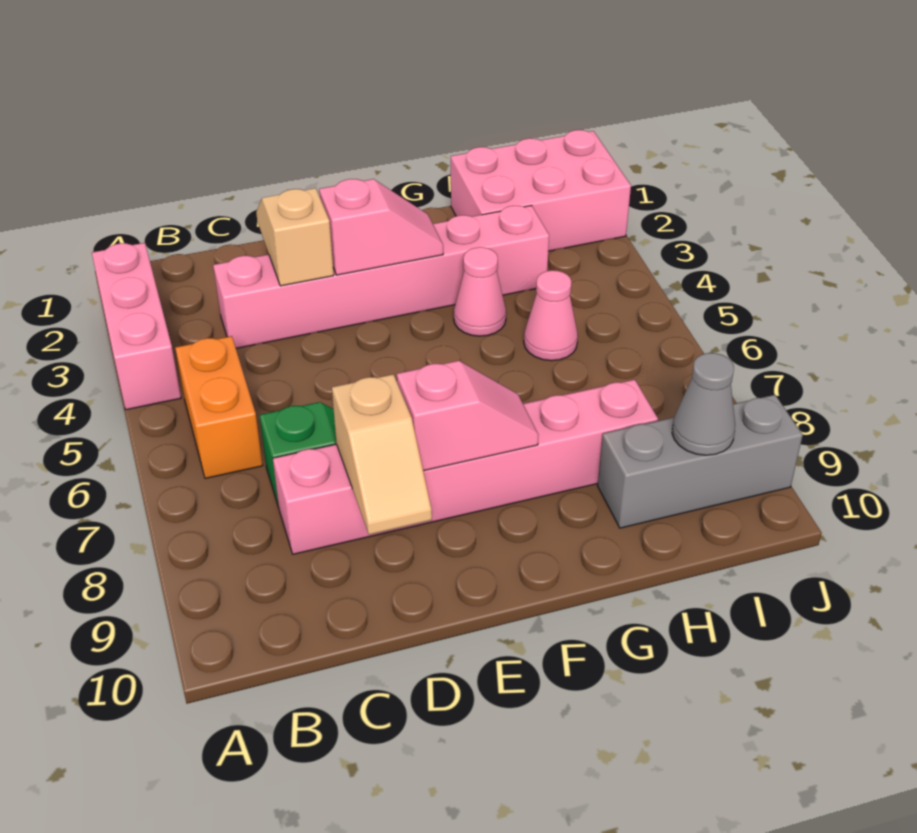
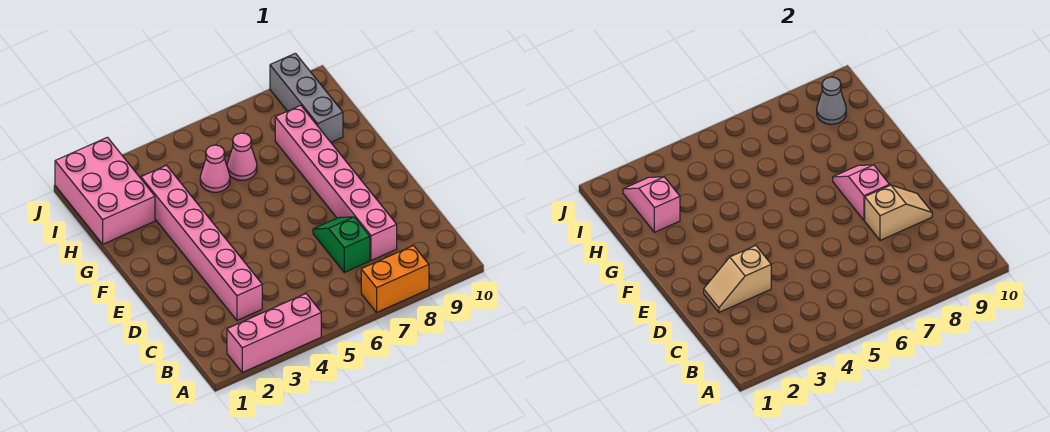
orange 1x2 brick [175,336,263,478] -> orange 1x2 brick moved to [361,246,429,312]
pink 1x2 slope [319,179,443,275] -> pink 1x2 slope moved to [623,177,680,232]
pink 1x1 cone [454,247,506,336] -> pink 1x1 cone moved to [227,133,257,180]

